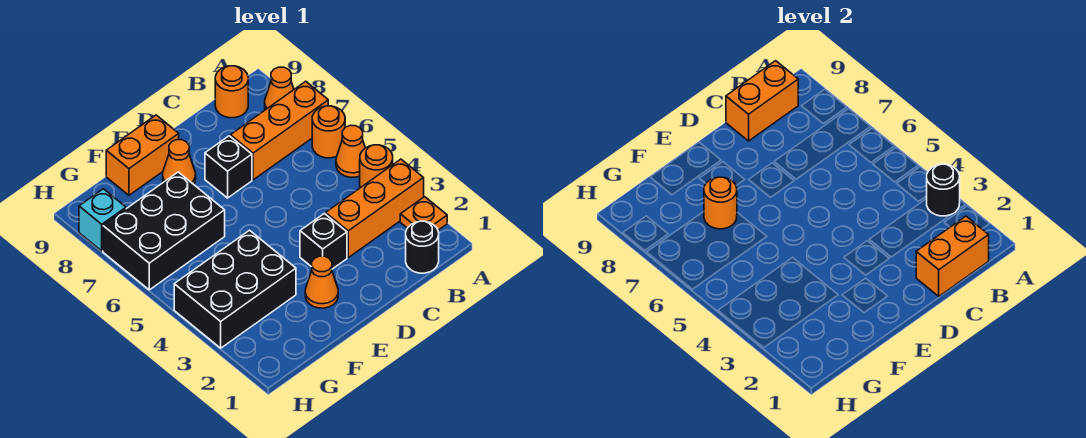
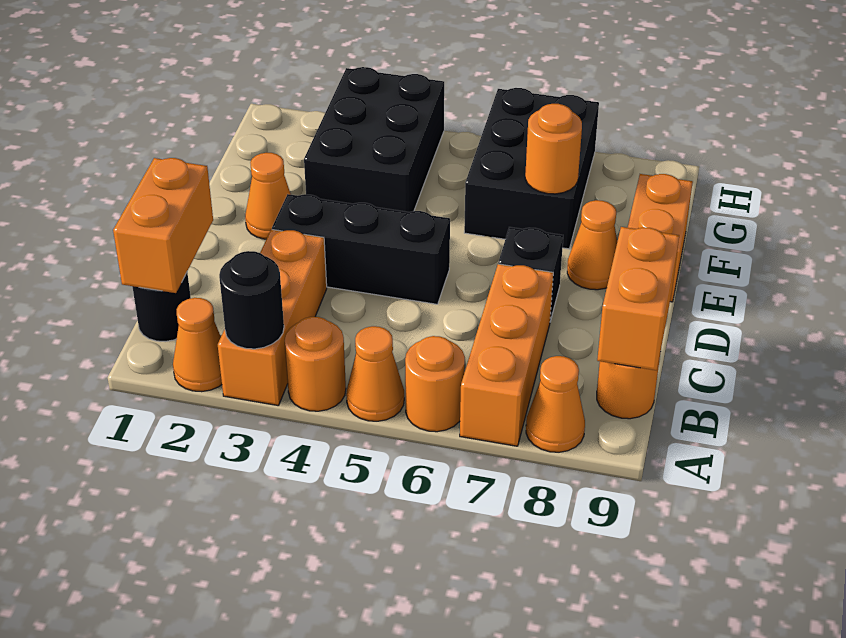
orange 1x1 plate [400,197,447,230] -> orange 1x1 cone [173,298,222,392]
black 1x1 brick [300,214,347,269] -> black 1x3 brick [272,194,450,304]
cyan 1x1 brick [79,189,126,251] -> none

